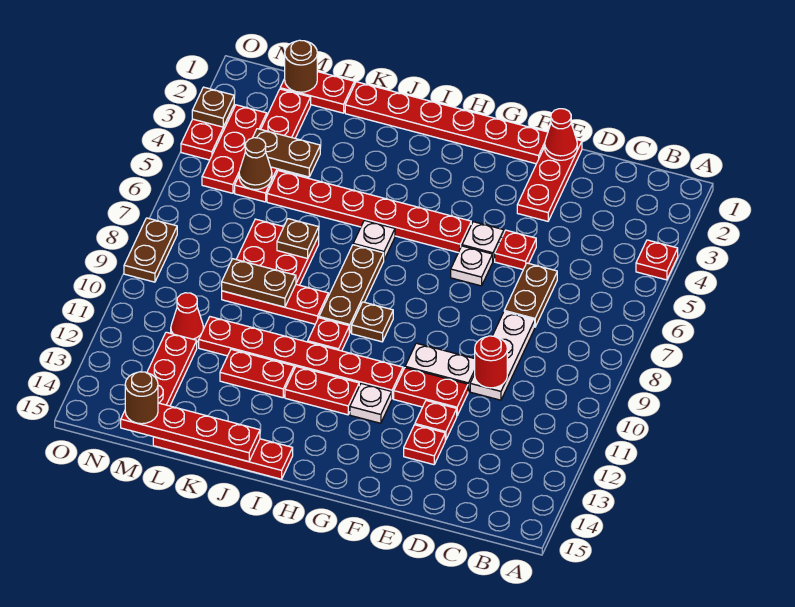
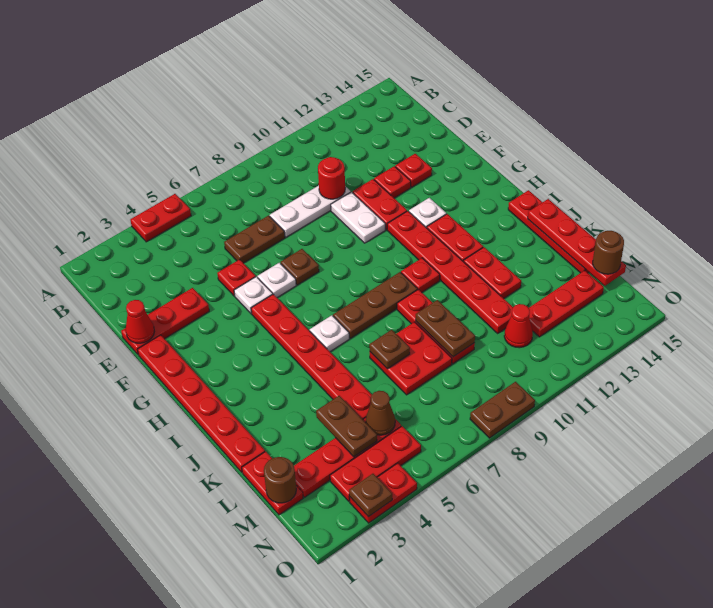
red 1x1 plate [636,240,678,280] -> red 1x2 plate [130,194,191,242]
brown 1x1 plate [352,302,393,342] -> brown 1x1 plate moved to [281,249,319,285]

